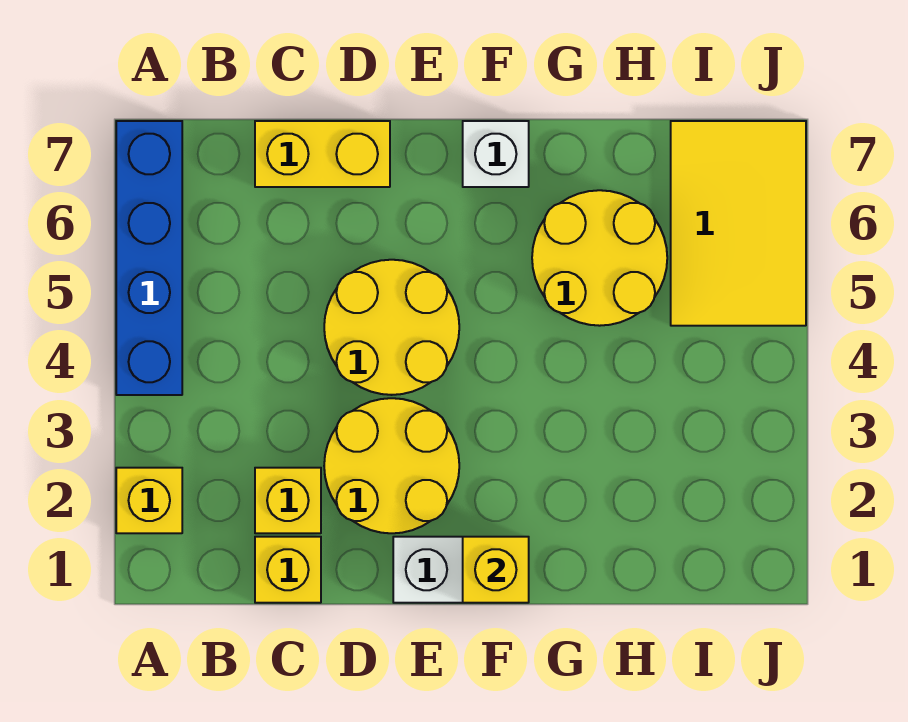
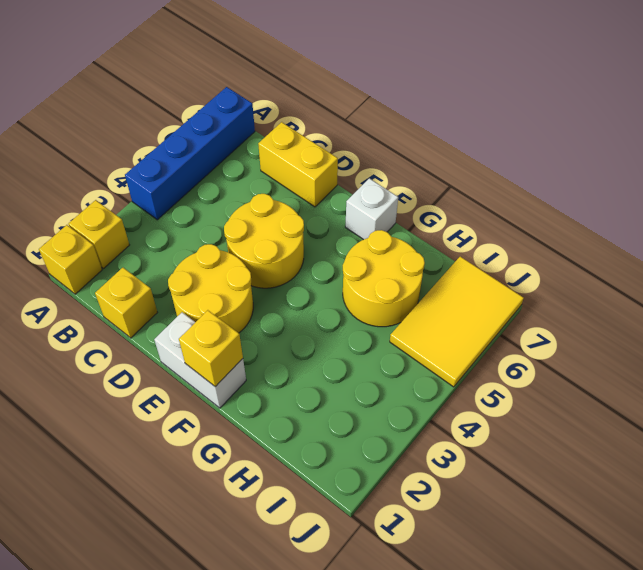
yellow 1x1 brick [255,468,321,533] -> yellow 1x1 brick moved to [39,225,102,294]

